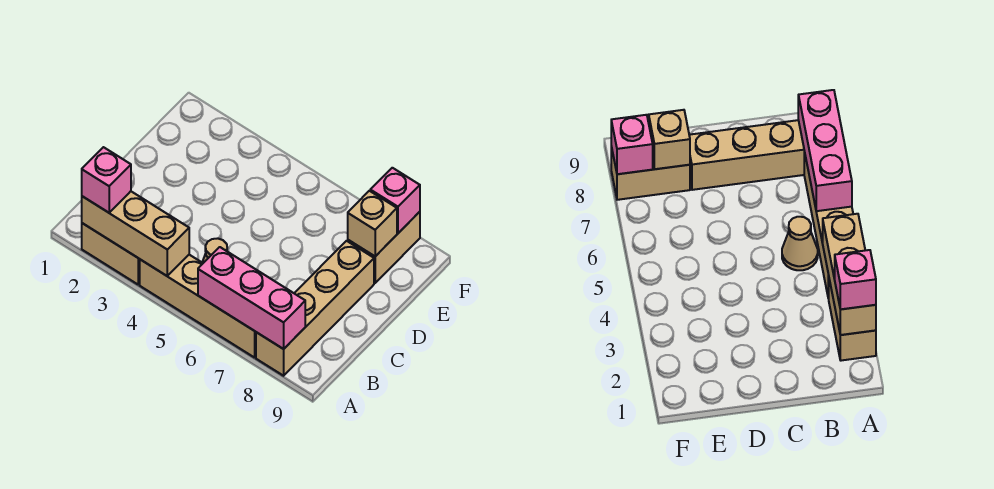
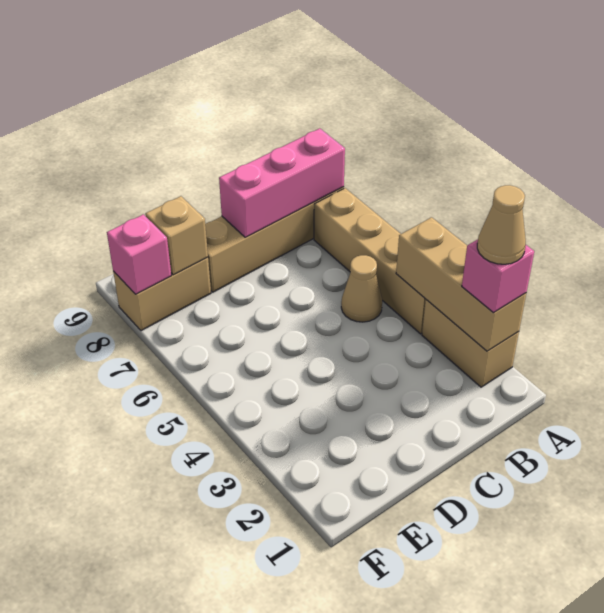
none -> tan 1x1 cone [477,185,526,264]
pink 1x3 brick [198,247,305,349] -> pink 1x3 brick turned to [219,128,345,237]

